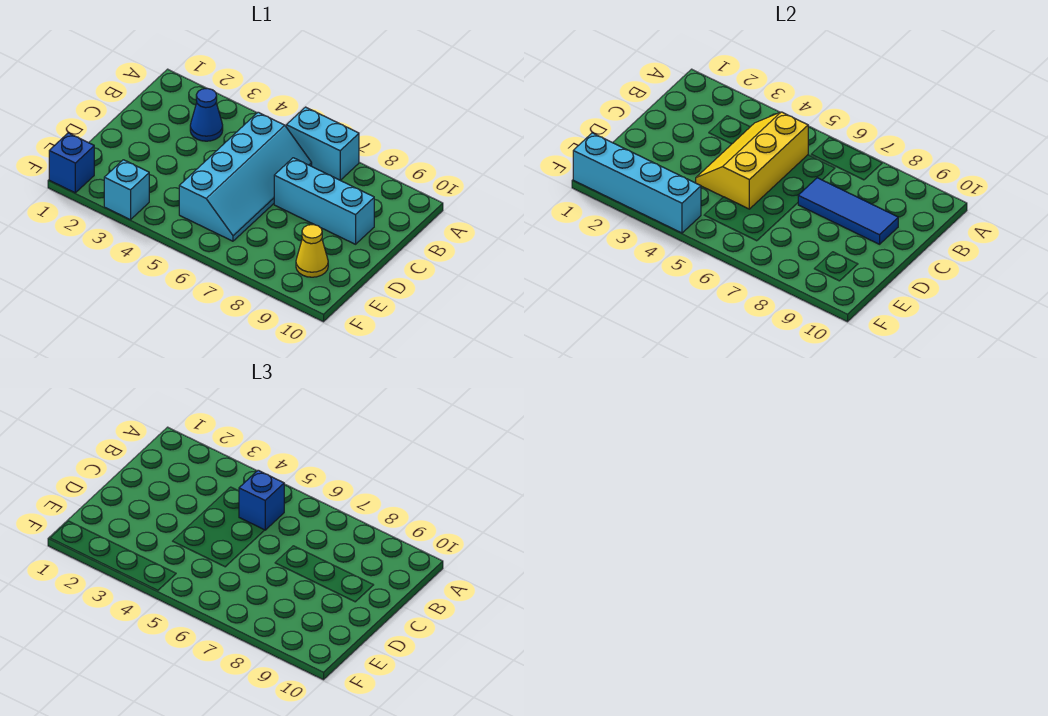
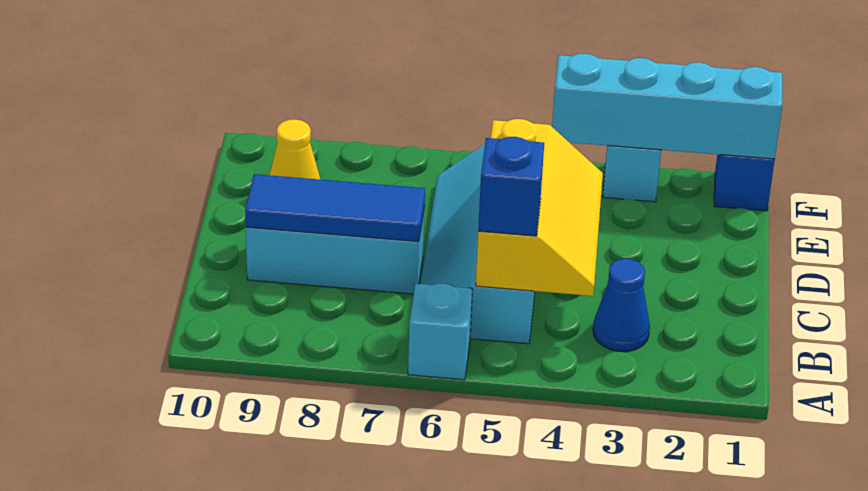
cyan 1x2 brick [286,107,359,180] -> cyan 1x1 brick [408,284,472,380]

